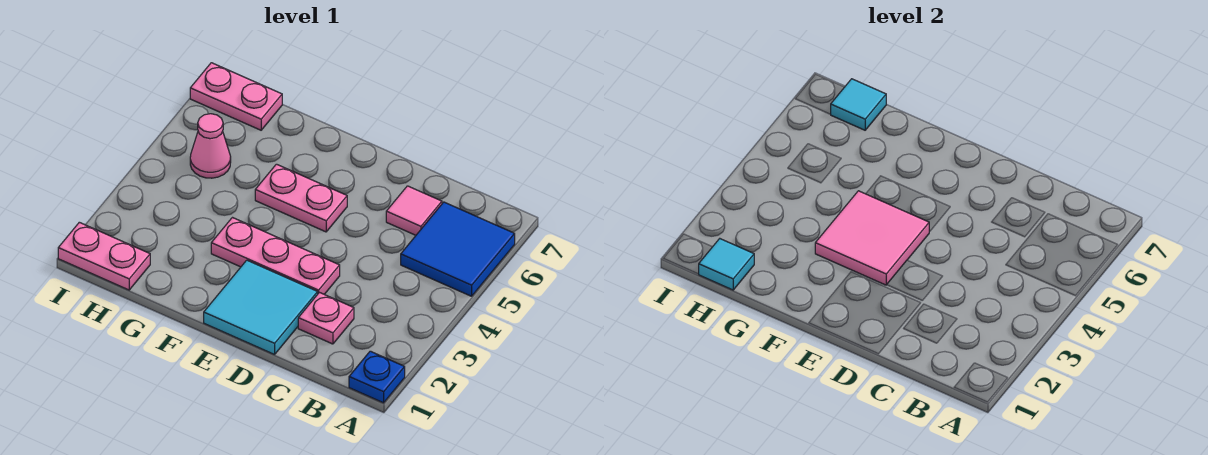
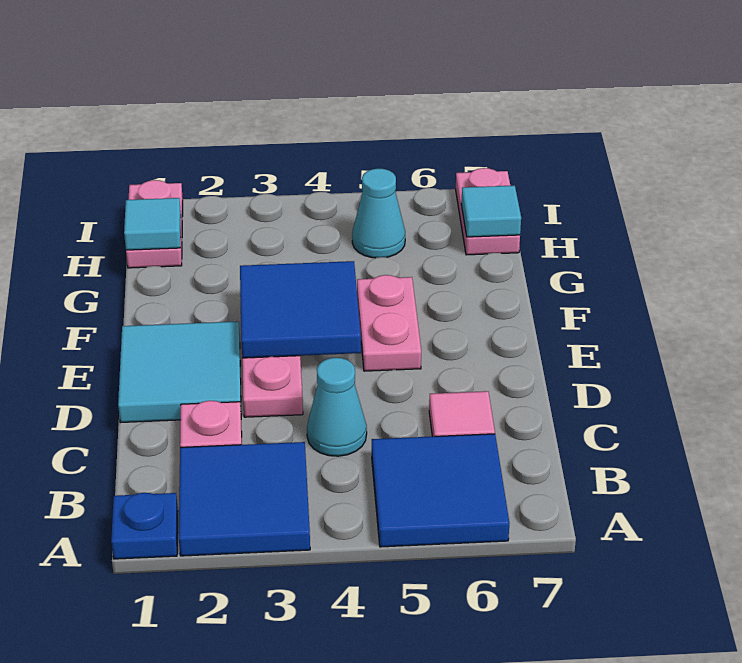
none -> blue 2x2 tile [179,442,310,556]
none -> cyan 1x1 cone [307,358,367,456]
pink 2x2 tile [815,191,929,285] -> blue 2x2 tile [240,261,361,358]
pink 1x1 cone [190,114,231,178] -> cyan 1x1 cone [352,169,405,258]

